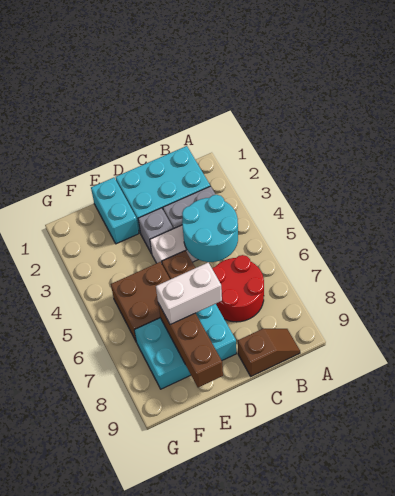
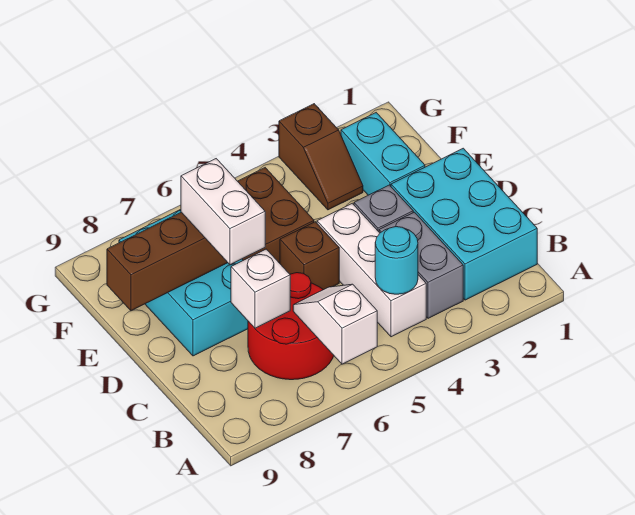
none -> white 1x2 slope [293,284,377,364]
cyan 2x2 round brick [182,195,238,262] -> cyan 1x1 round brick [375,227,418,294]
brown 1x2 slope [238,329,300,376] -> brown 1x2 slope moved to [279,104,363,210]
none -> white 1x1 brick [231,249,290,328]
cyan 1x2 brick [91,178,139,244] -> cyan 1x2 brick turned to [341,113,425,195]

